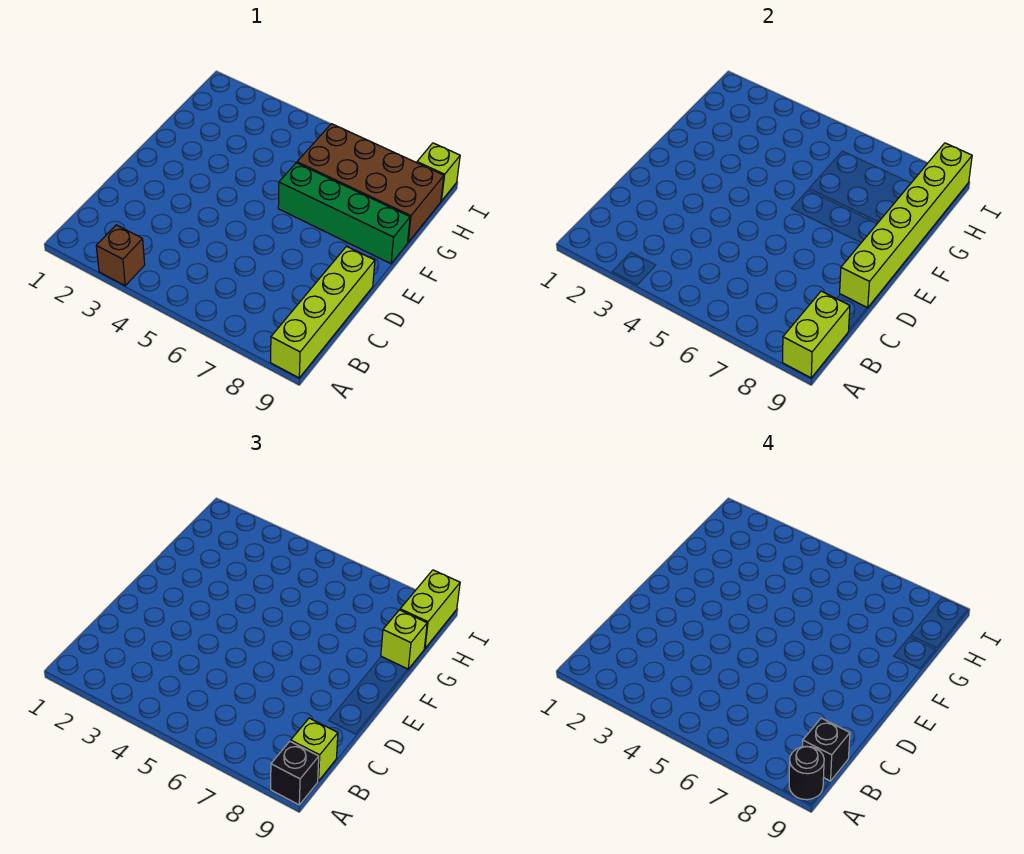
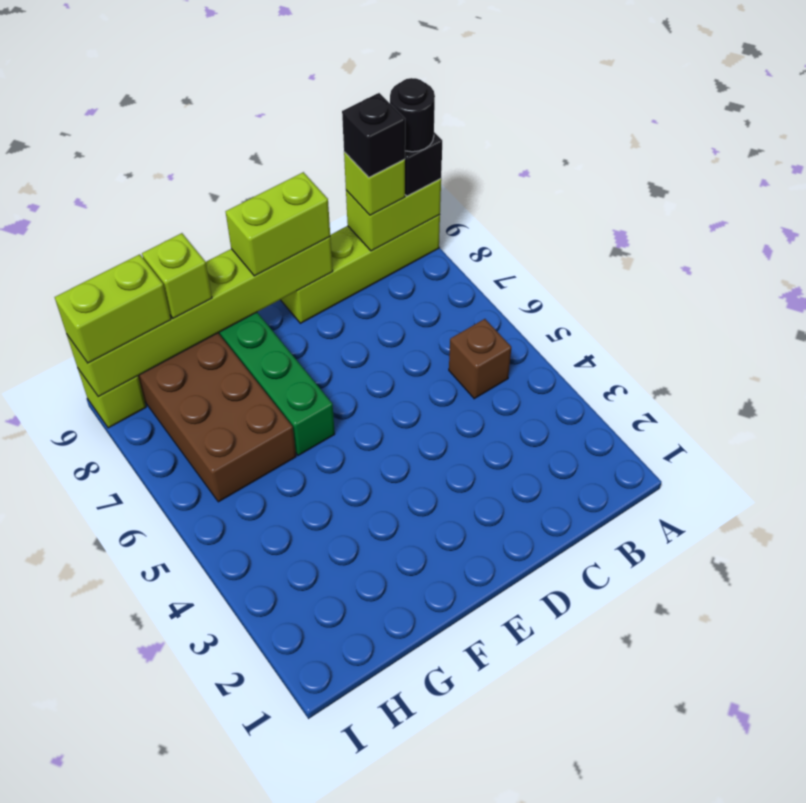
brown 1x1 brick [96,225,145,286] -> brown 1x1 brick moved to [449,319,511,399]
none -> lime 1x2 brick [226,172,330,276]

